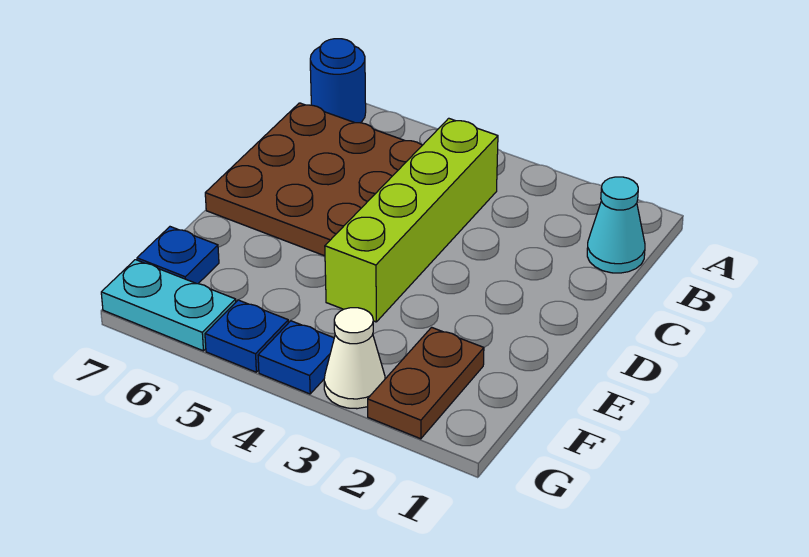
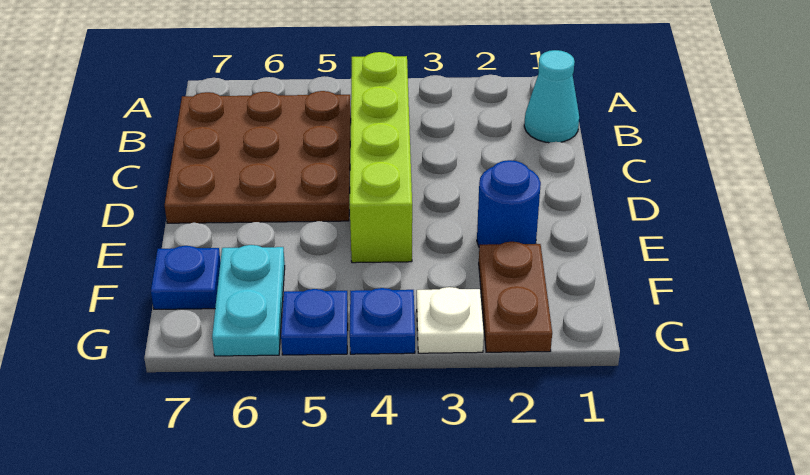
blue 1x1 round brick [310,39,366,123] -> blue 1x1 round brick moved to [477,160,541,246]
white 1x1 cone [324,308,385,409] -> white 1x1 plate [417,287,484,353]
cyan 1x2 plate [101,260,236,351] -> cyan 1x2 plate turned to [212,245,285,356]

